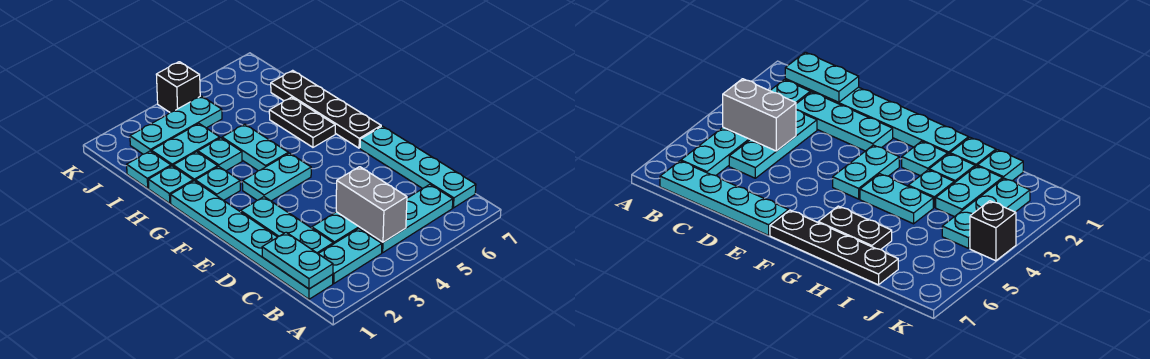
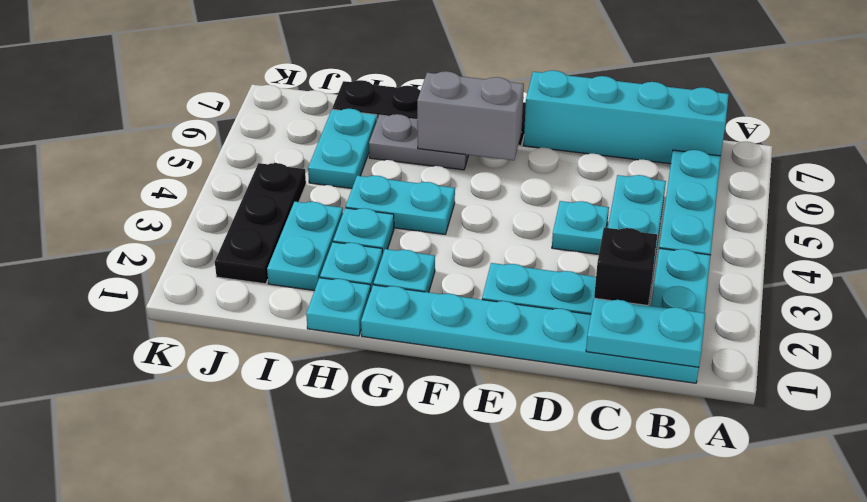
grey 1x2 brick [336,167,407,242] -> grey 1x2 brick moved to [417,71,524,160]
cyan 1x4 plate [360,126,476,208] -> cyan 1x4 brick [524,70,729,164]
cyan 1x2 plate [242,153,311,201] -> cyan 1x2 plate moved to [308,109,377,188]
black 1x2 plate [269,97,335,147] -> grey 1x2 plate [369,114,469,170]
cyan 1x1 plate [127,151,171,188] -> cyan 1x1 plate moved to [552,201,609,254]
cyan 1x3 plate [130,96,222,154] -> black 1x3 plate [215,163,306,284]
black 1x1 brick [156,62,200,112] -> black 1x1 brick moved to [594,228,657,305]

